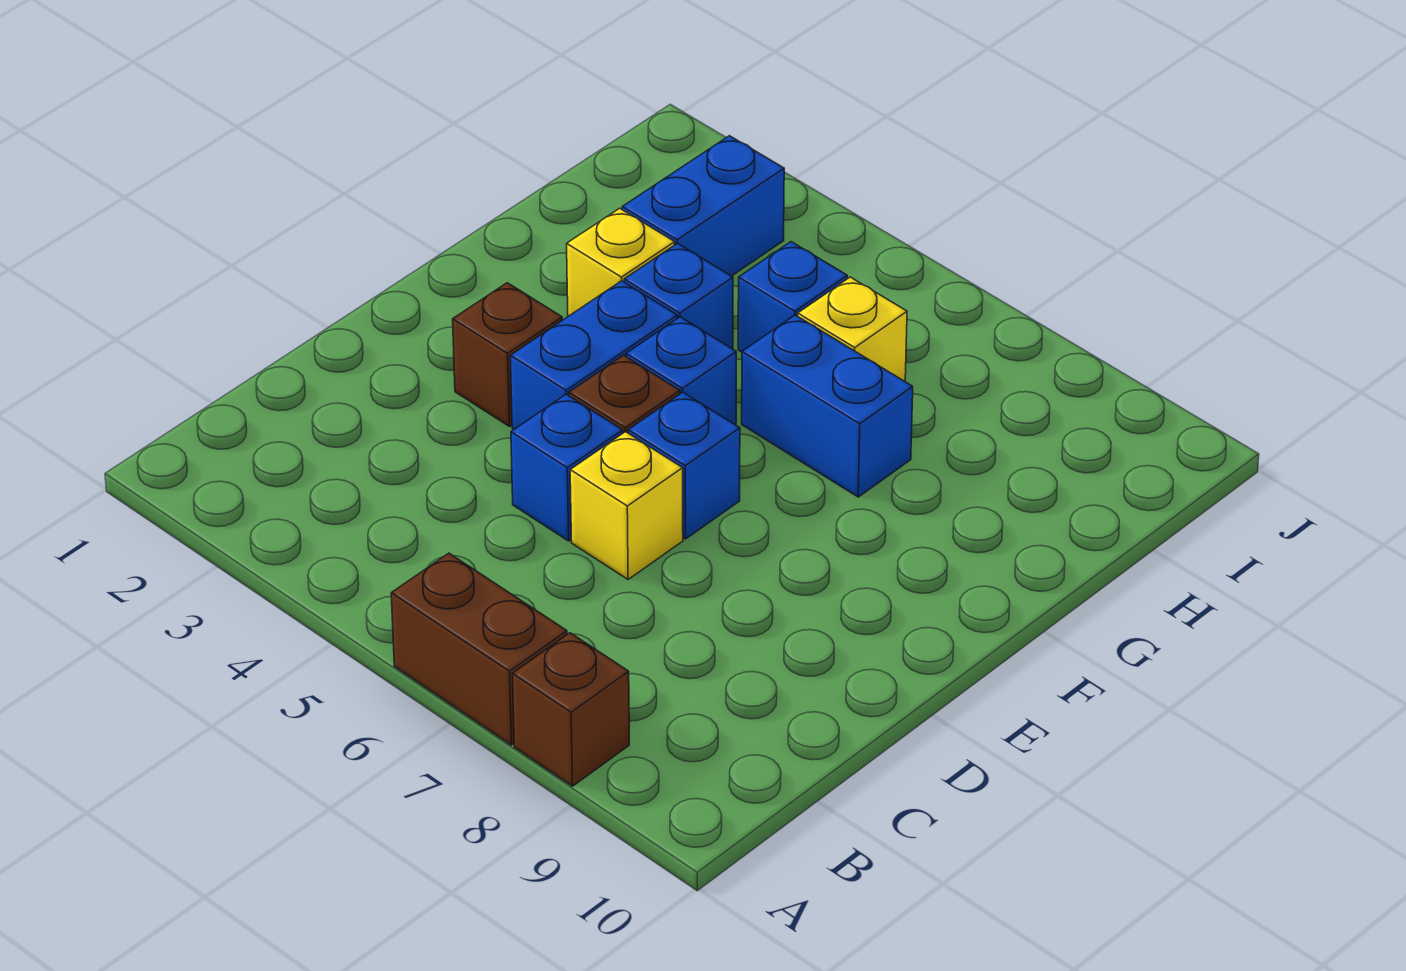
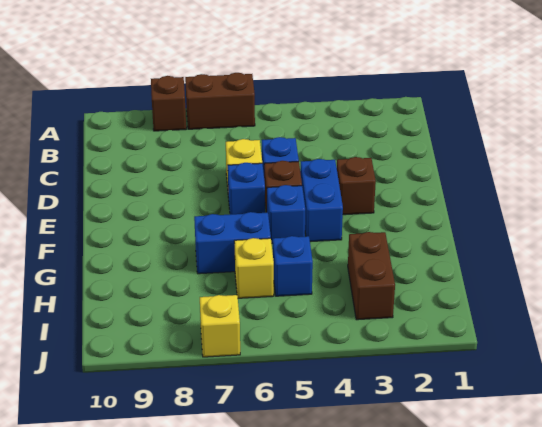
yellow 1x1 brick [567,208,675,316] -> yellow 1x1 brick moved to [200,295,240,357]
blue 1x1 brick [624,243,733,349] -> none
blue 1x2 brick [622,136,784,276] -> brown 1x2 brick [348,232,395,320]

